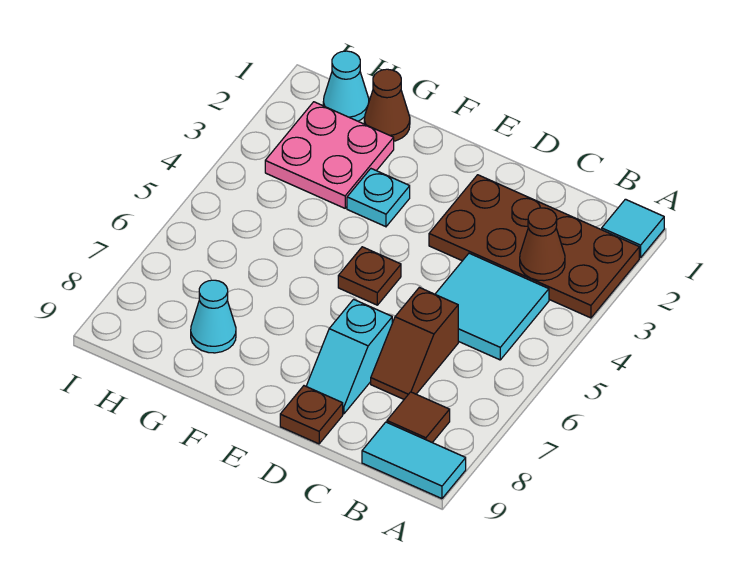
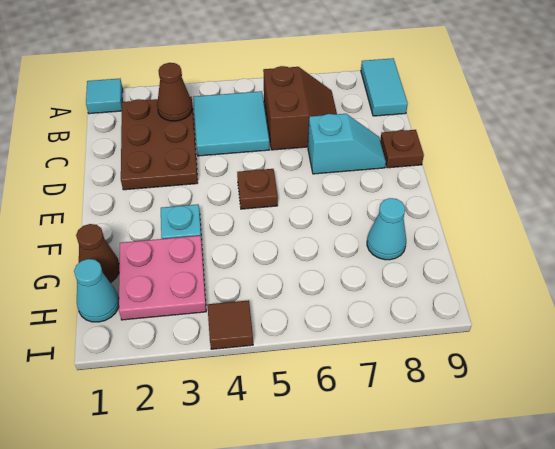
brown 2x4 plate [429,175,639,318] -> brown 2x3 plate [121,97,198,190]
brown 1x1 tile [387,392,450,443] -> brown 1x1 tile moved to [207,300,253,349]
brown 1x2 slope [371,287,458,399] -> brown 2x2 slope [263,66,337,150]

